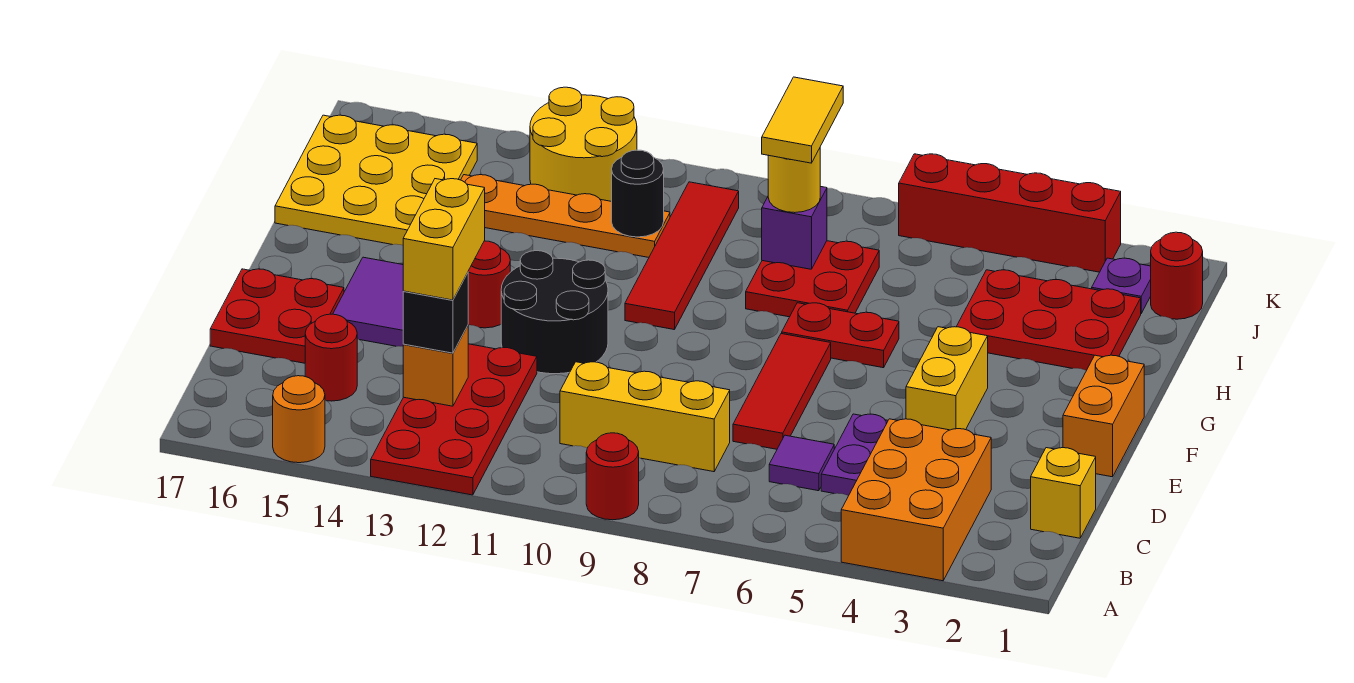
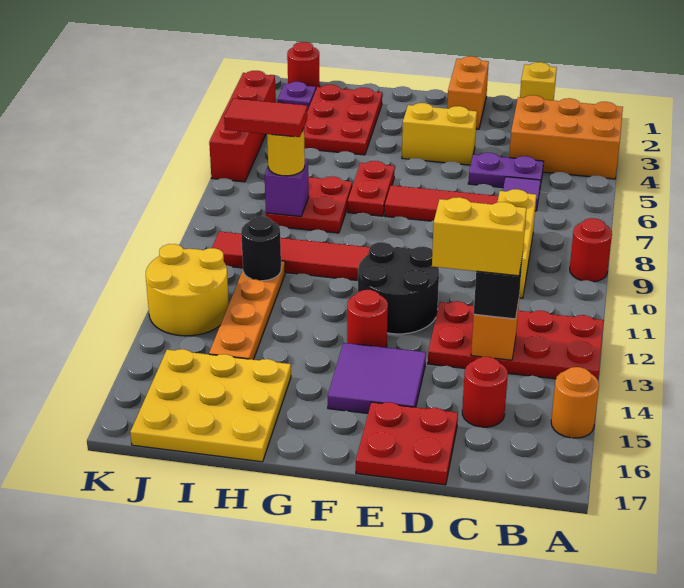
orange 1x2 brick [1063,355,1144,477] -> orange 1x2 brick turned to [447,56,489,129]
yellow 1x2 tile [762,77,843,163] -> red 1x2 tile [224,99,307,137]

